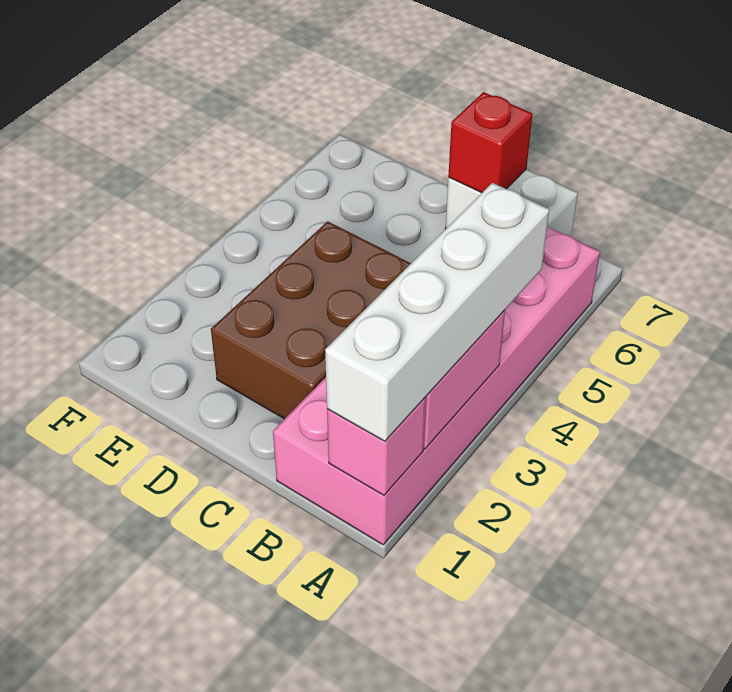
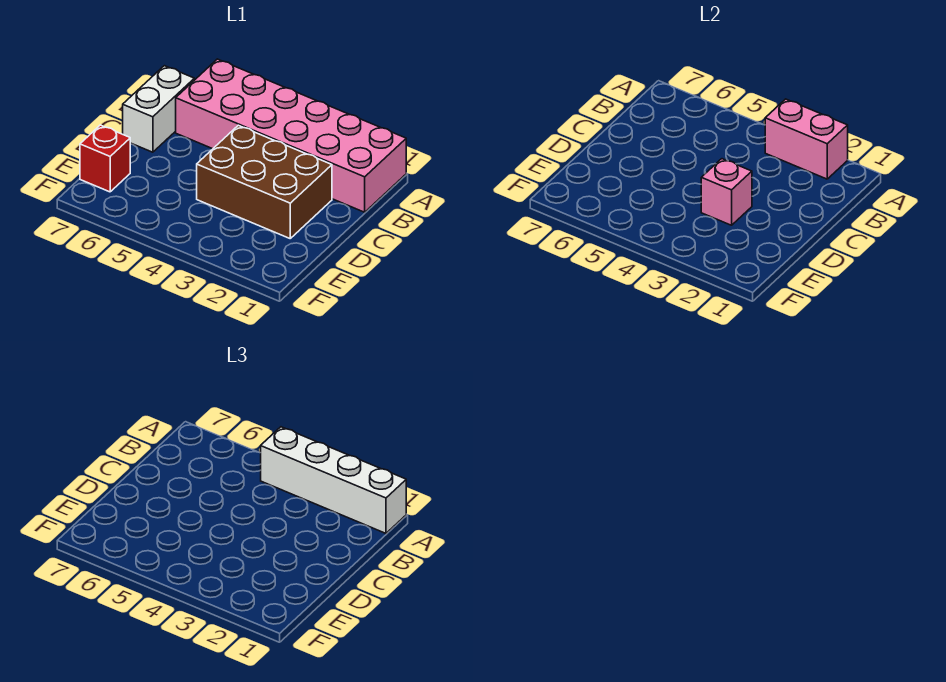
pink 1x1 brick [327,397,426,495] -> pink 1x1 brick moved to [701,159,752,225]
red 1x1 brick [448,92,532,193] -> red 1x1 brick moved to [80,125,130,192]

